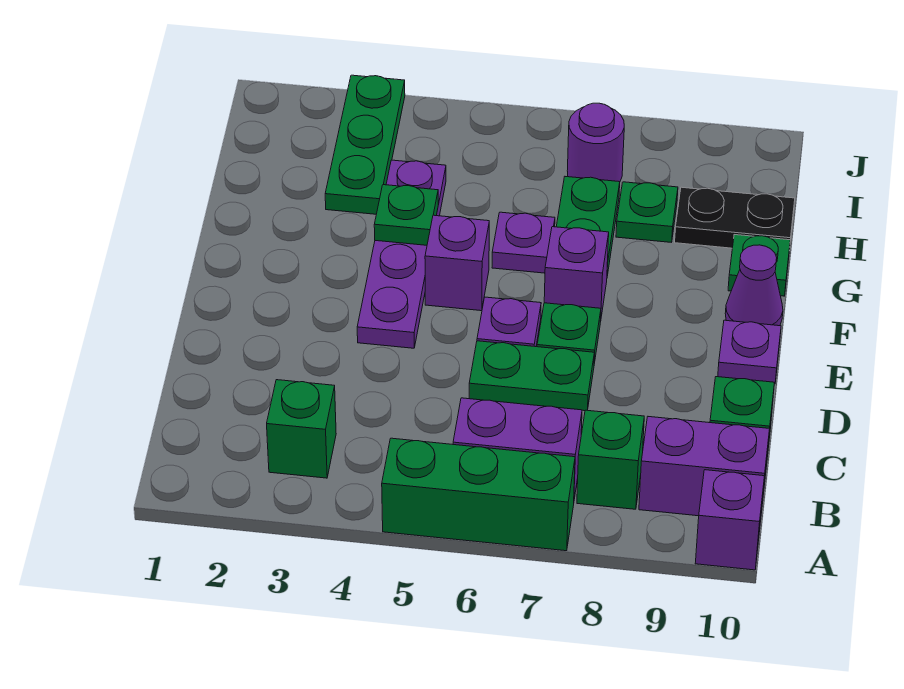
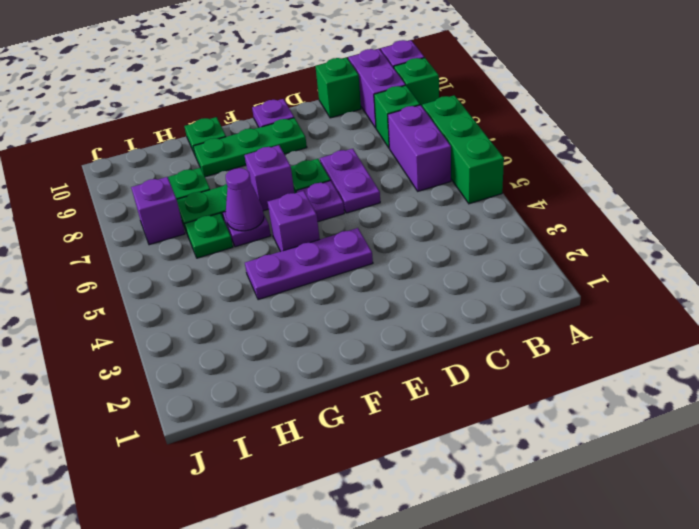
green 1x1 brick [267,380,336,478] -> green 1x1 brick moved to [394,58,439,106]
green 1x2 plate [469,341,594,411] -> purple 1x2 plate [320,149,380,213]
purple 1x4 plate [357,160,446,348] -> purple 1x3 plate [245,228,373,300]
purple 1x1 cone [725,245,783,326] -> purple 1x1 cone moved to [226,168,264,231]
green 1x1 plate [374,185,438,245] -> green 1x1 plate moved to [185,213,233,258]
green 1x3 plate [325,75,405,214] -> green 1x3 plate moved to [193,118,307,177]
black 1x2 plate [675,187,795,248] -> none
purple 1x1 round brick [567,103,624,182] -> purple 1x1 brick [131,177,185,245]

